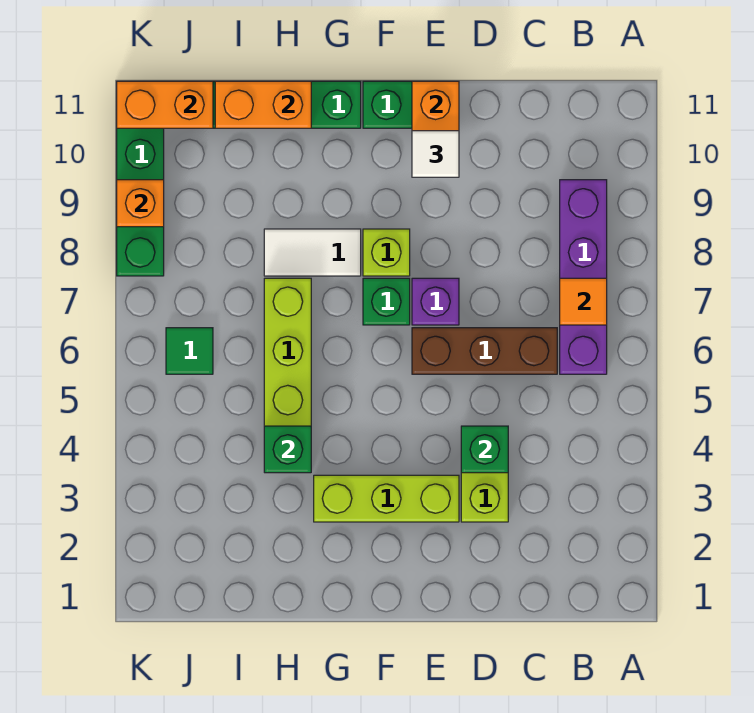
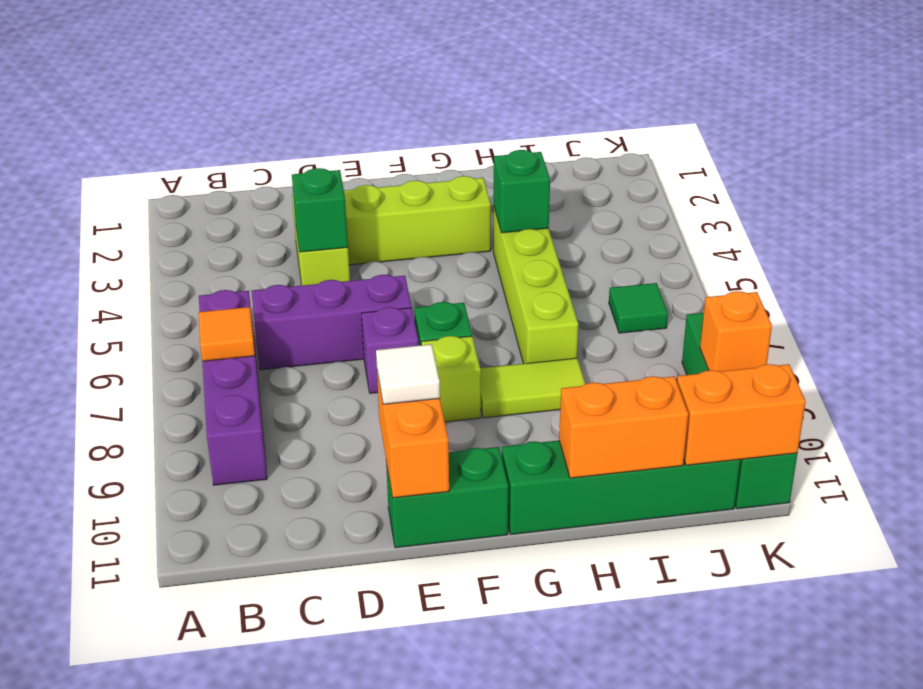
brown 1x3 brick [412,328,557,374] -> purple 1x3 brick [252,275,412,370]
white 1x2 tile [264,229,361,276] -> lime 1x2 tile [480,358,585,418]

